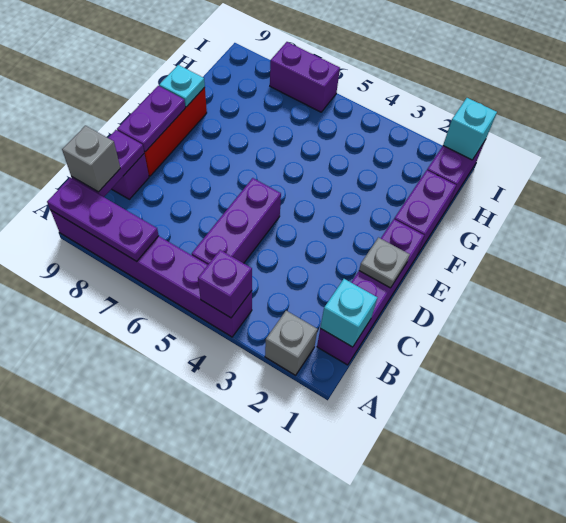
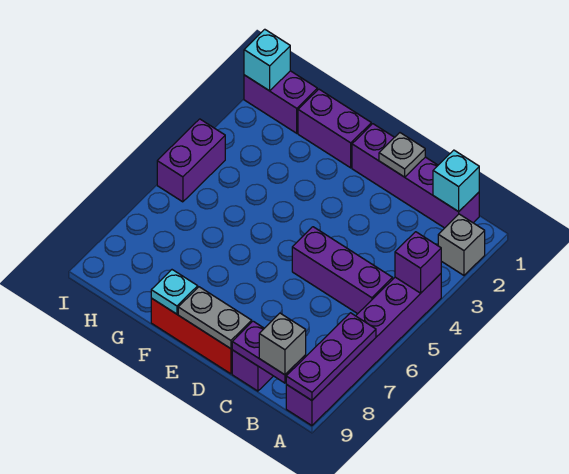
purple 1x2 plate [117,86,185,152] -> grey 1x2 plate [178,287,252,349]
purple 1x2 brick [270,42,340,112] -> purple 1x2 brick moved to [157,119,225,202]

